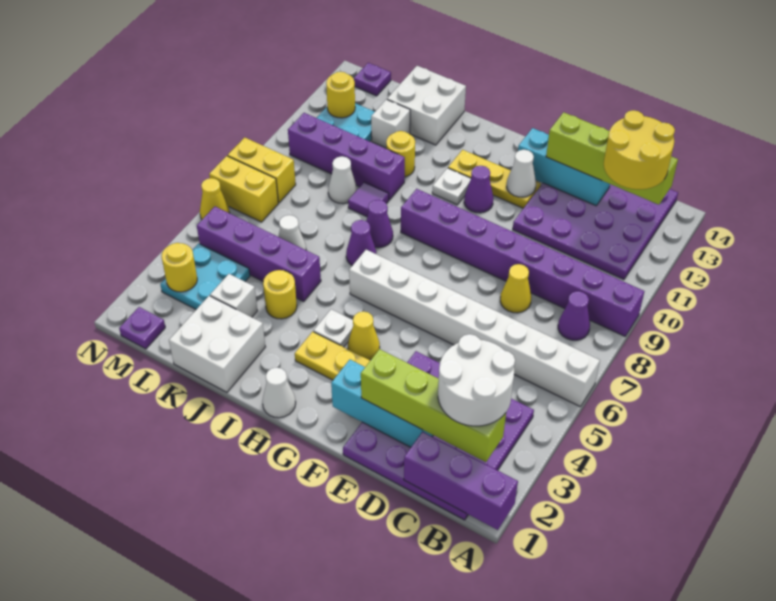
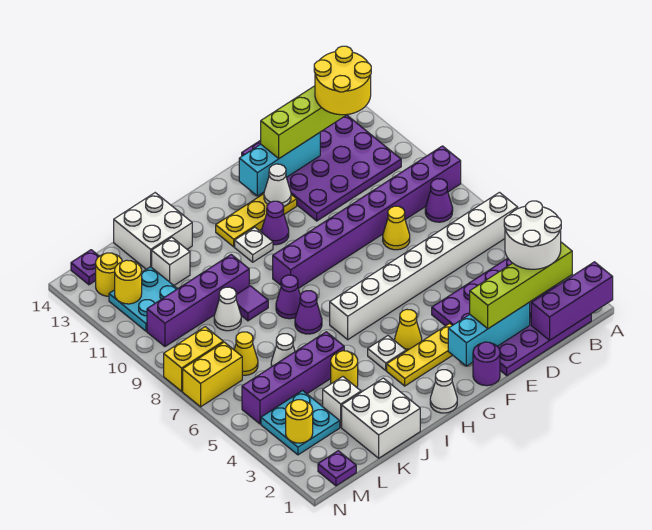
none -> purple 1x1 round brick [473,342,500,386]
yellow 1x1 round brick [386,131,415,177] -> yellow 1x1 round brick moved to [96,253,122,296]
yellow 1x1 cone [200,178,230,219] -> yellow 1x1 cone moved to [234,332,258,375]

